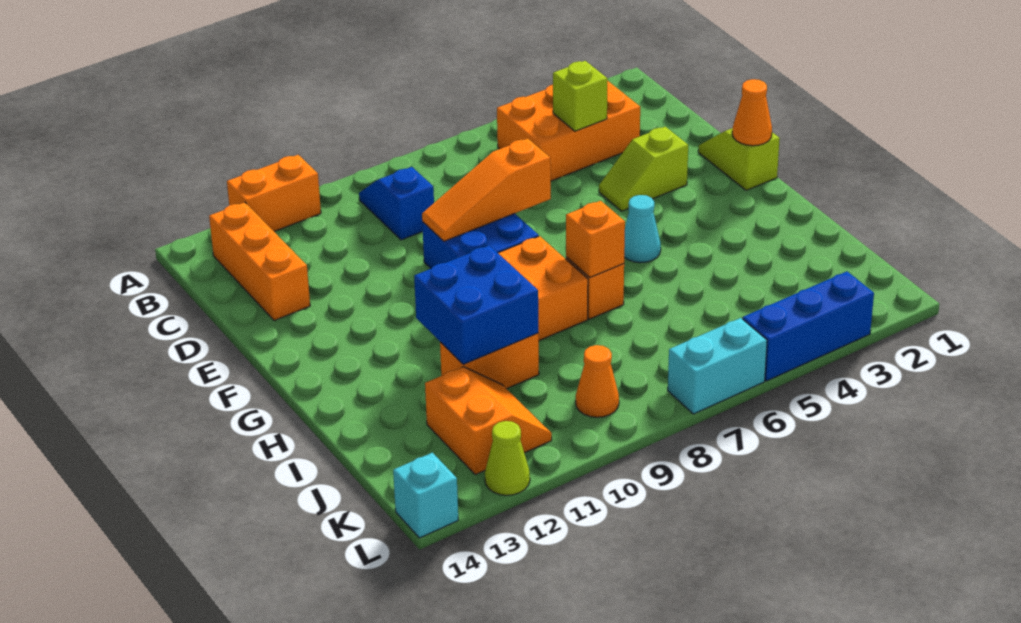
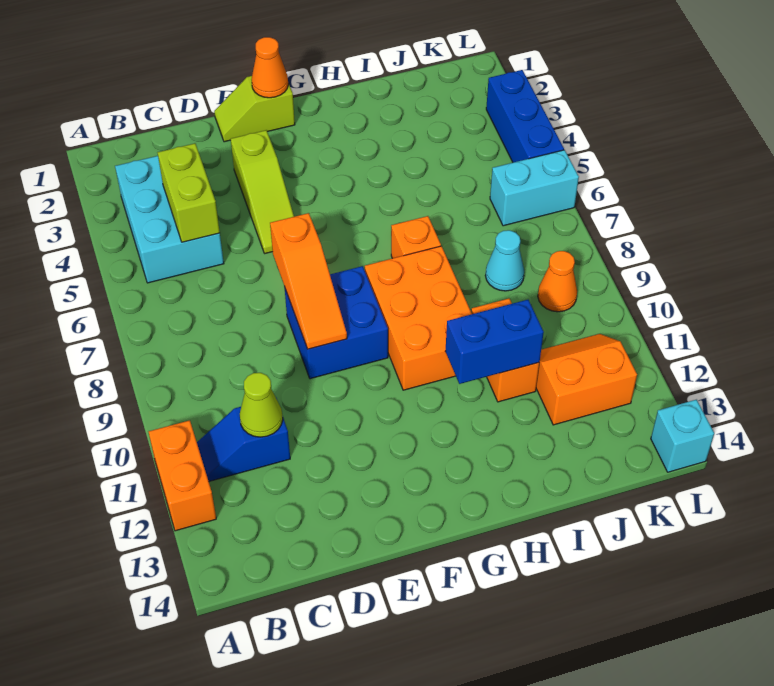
orange 2x3 brick [497,81,640,181] -> cyan 2x3 brick [115,156,224,283]
blue 1x2 slope [359,167,434,240] -> blue 1x2 slope moved to [197,398,290,481]
orange 1x3 brick [209,202,310,320] -> none
lime 1x1 brick [553,61,608,131] -> lime 1x2 brick [157,143,220,242]
lime 1x2 slope [599,127,688,211] -> lime 1x3 slope [231,130,294,253]
cyan 1x1 cone [624,195,661,263] -> cyan 1x1 cone moved to [485,230,524,291]
orange 1x1 brick [566,201,625,278] -> none
blue 2x2 brick [414,245,538,364] -> blue 1x2 brick [445,300,544,384]
cyan 1x2 brick [668,318,767,414] -> cyan 1x2 brick turned to [490,150,579,226]
lime 1x1 cone [485,421,530,495] -> lime 1x1 cone moved to [240,373,283,437]

